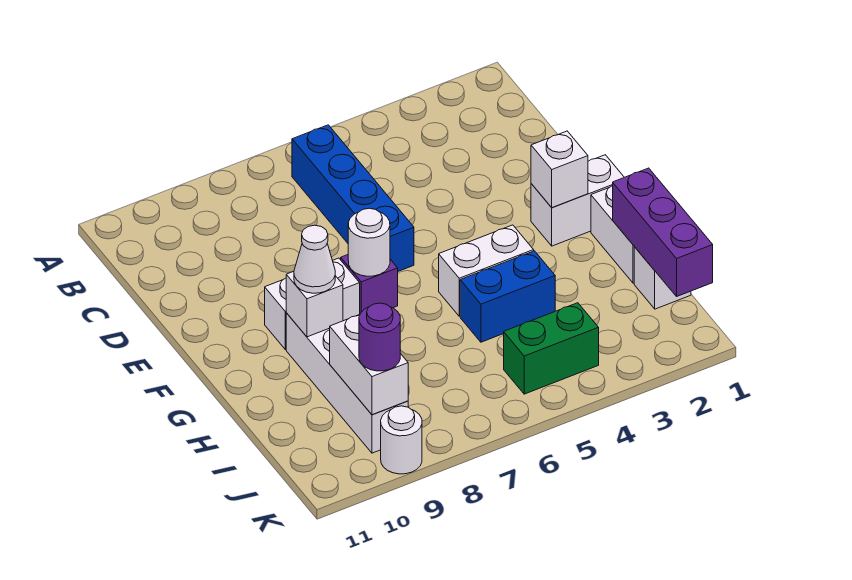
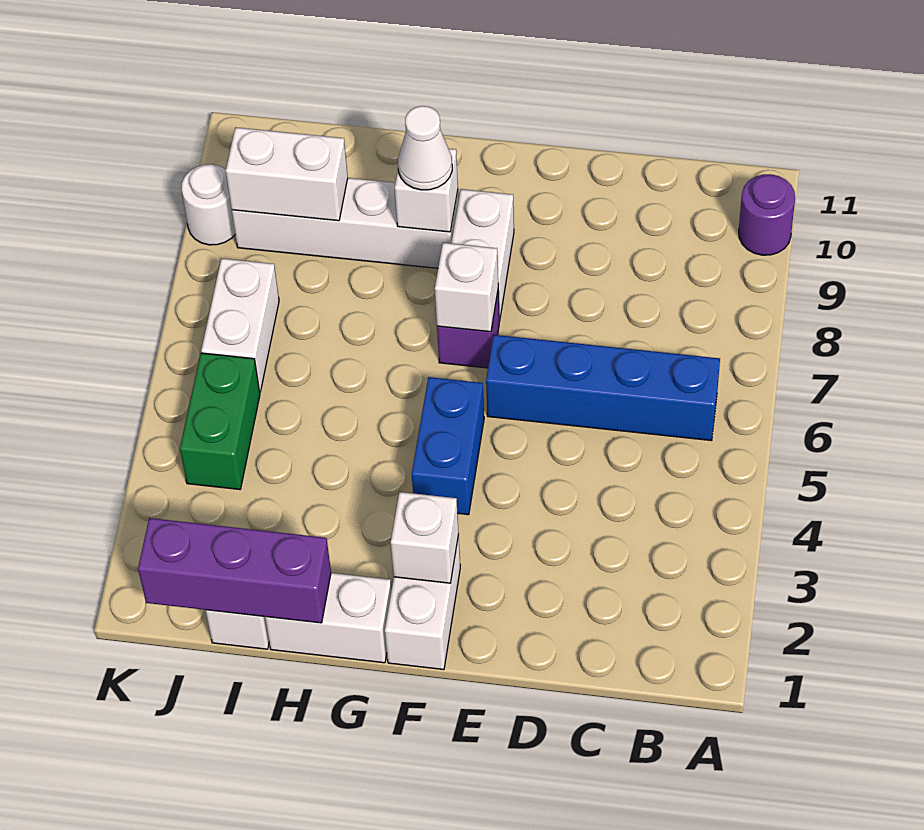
white 1x1 round brick [348,208,390,276] -> white 1x1 brick [435,243,498,332]
white 1x2 brick [439,225,534,316] -> white 1x2 brick moved to [201,258,279,392]
blue 1x2 brick [460,251,555,342] -> blue 1x2 brick moved to [412,377,484,515]
purple 1x1 round brick [359,303,400,371] -> purple 1x1 round brick moved to [739,174,795,255]

